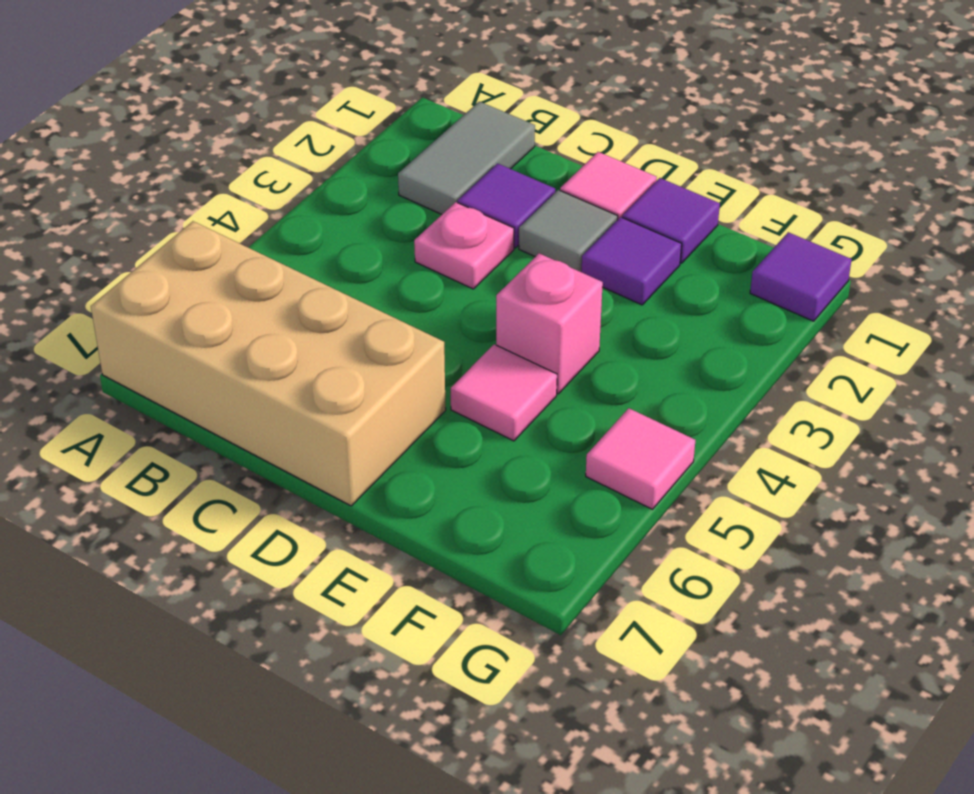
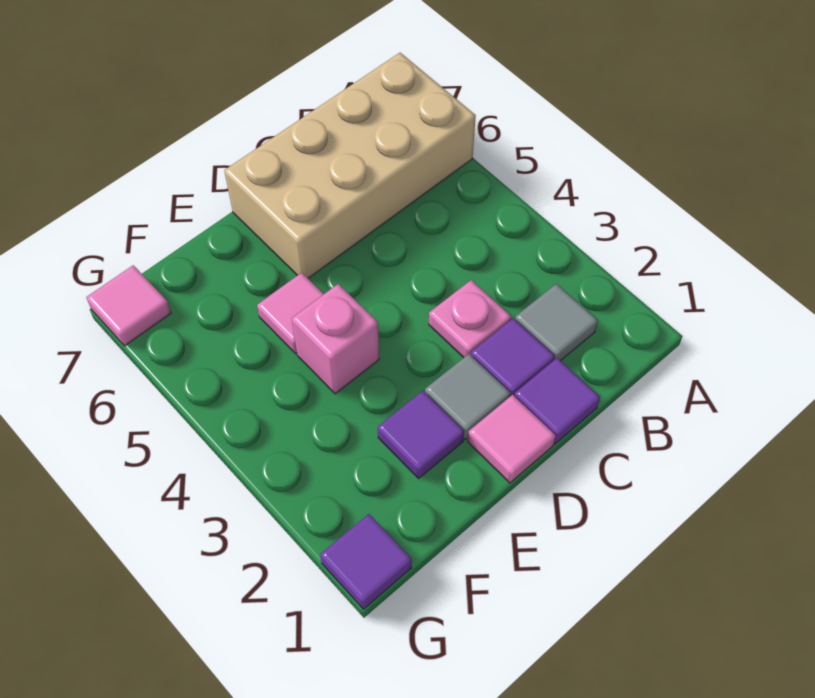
grey 1x2 tile [398,102,535,214] -> grey 1x1 tile [515,284,598,361]
purple 1x1 tile [622,178,720,263] -> purple 1x1 tile moved to [514,358,600,444]
pink 1x1 tile [586,408,695,509] -> pink 1x1 tile moved to [86,265,171,346]

